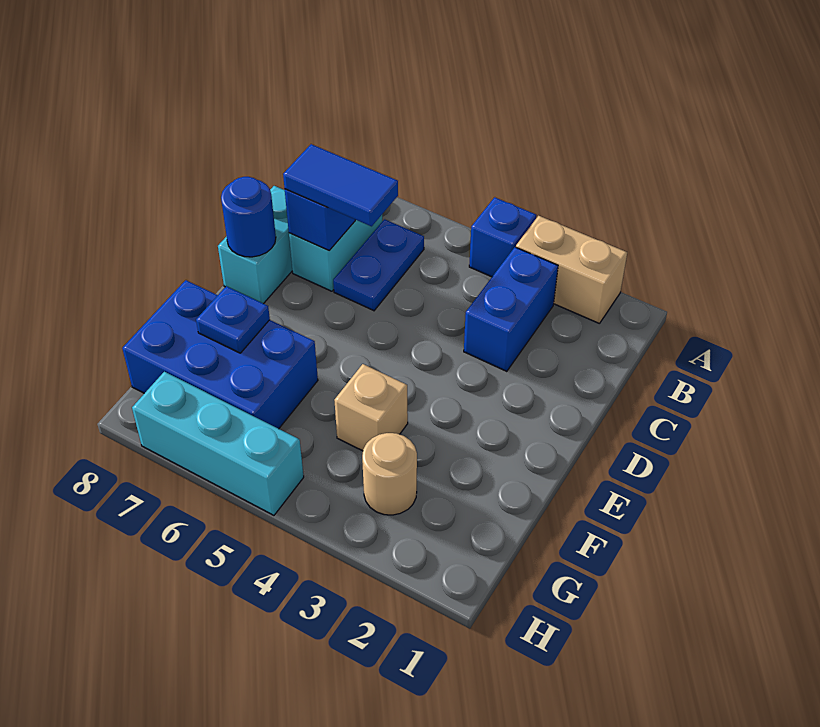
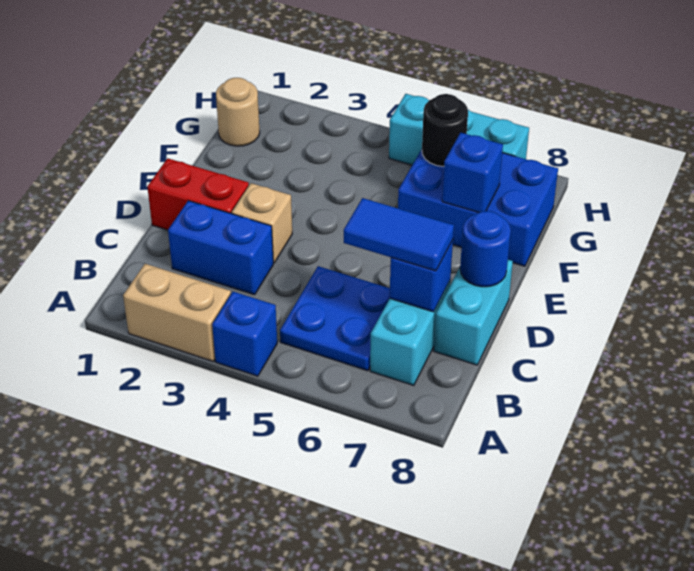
blue 1x2 brick [464,247,558,371] -> blue 1x2 brick turned to [168,201,273,295]
blue 1x2 plate [333,219,424,311] -> blue 2x2 plate [280,266,390,371]
none -> red 1x2 brick [147,158,249,230]
tan 1x1 brick [334,364,408,451] -> tan 1x1 brick moved to [232,183,292,263]
blue 1x1 plate [196,286,270,353] -> blue 1x1 brick [442,133,503,212]
tan 1x1 round brick [362,433,417,515] -> tan 1x1 round brick moved to [216,78,260,146]
none -> black 1x1 round brick [422,94,468,166]

